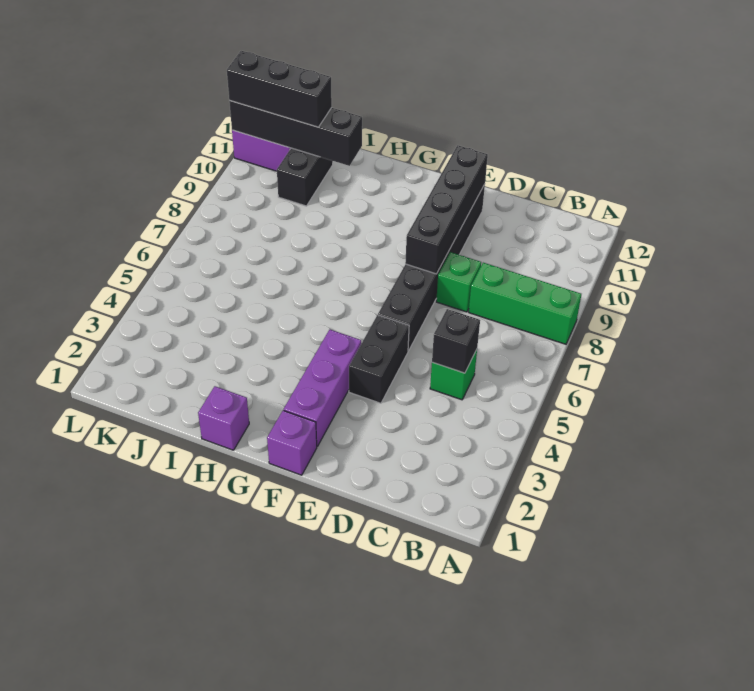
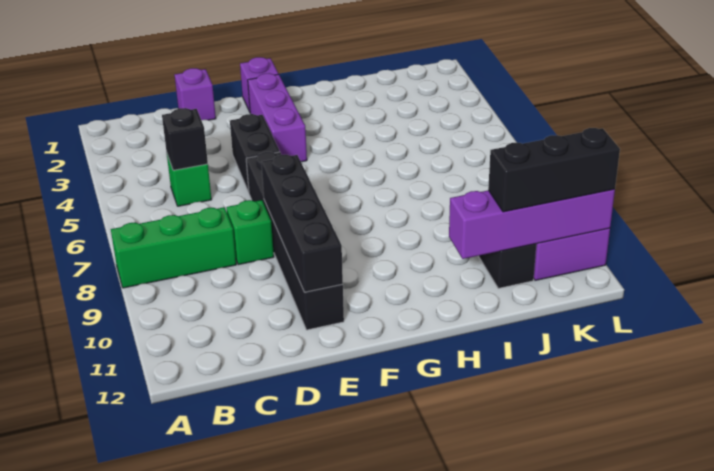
purple 1x1 brick [198,386,249,450] -> purple 1x1 brick moved to [175,68,216,120]
black 1x4 brick [229,101,362,166] -> purple 1x4 brick [449,189,615,259]

